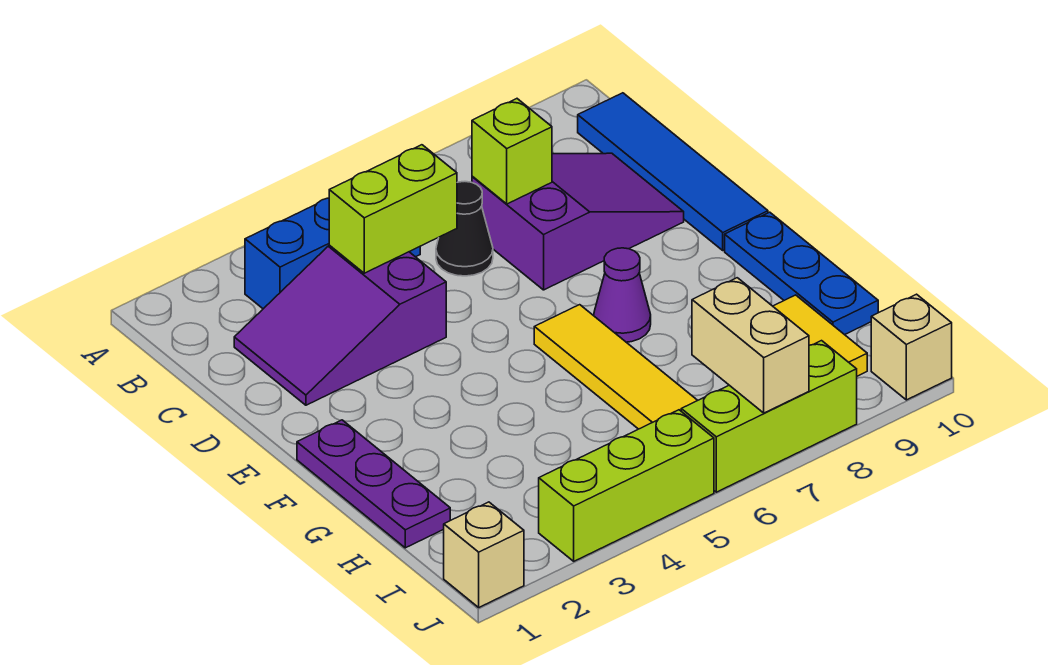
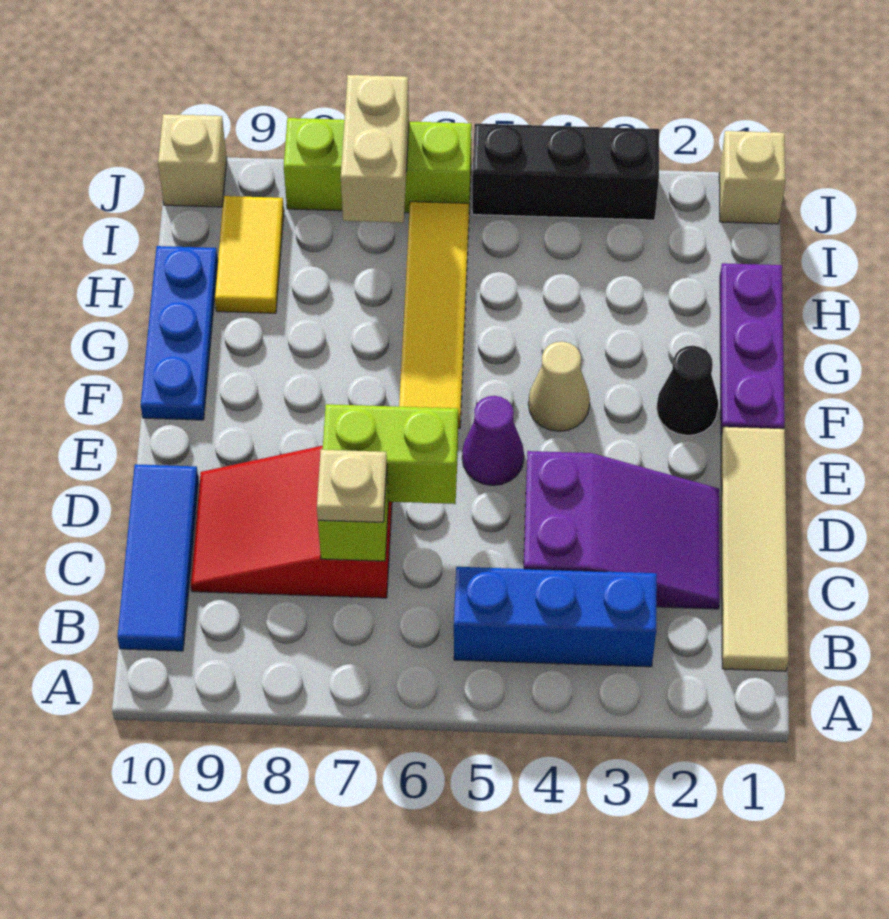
none -> tan 1x4 tile [721,427,789,671]
blue 1x4 tile [578,93,768,250] -> blue 1x3 tile [117,464,198,651]
lime 1x2 brick [329,145,457,273] -> lime 1x2 brick moved to [323,404,458,504]
black 1x1 cone [436,182,493,276] -> black 1x1 cone moved to [657,346,719,435]
purple 2x3 slope [472,153,684,290] -> red 2x3 slope [191,446,392,598]
none -> tan 1x1 plate [317,450,387,522]
none -> tan 1x1 cone [528,342,590,431]
purple 1x1 cone [594,248,651,342] -> purple 1x1 cone moved to [462,396,524,485]
lime 1x3 brick [539,410,714,561] -> black 1x3 brick [472,123,659,220]

